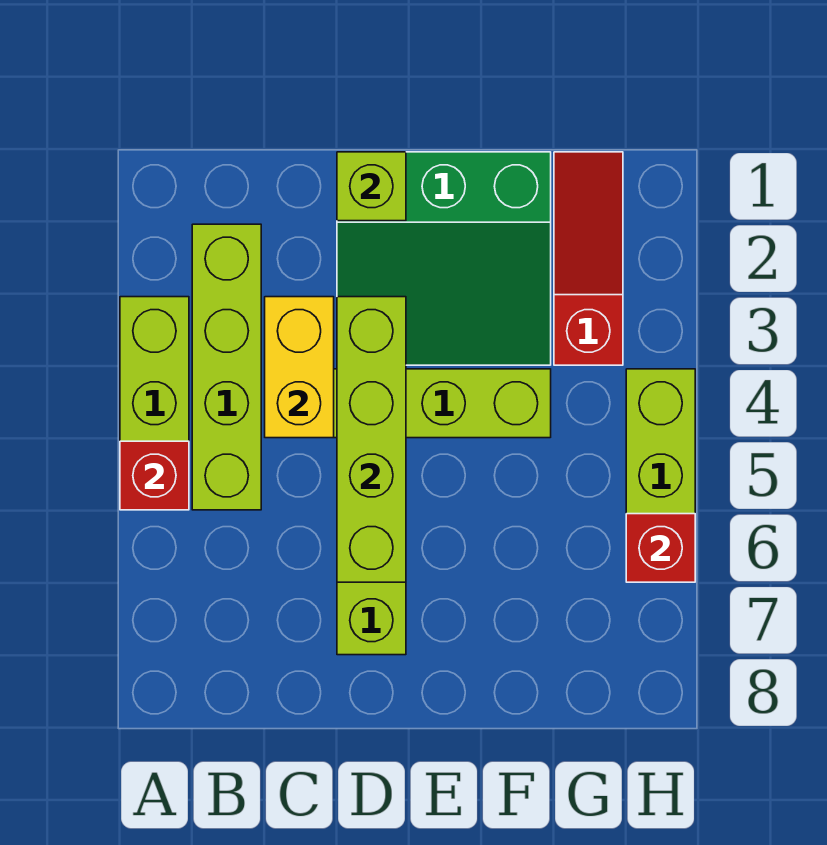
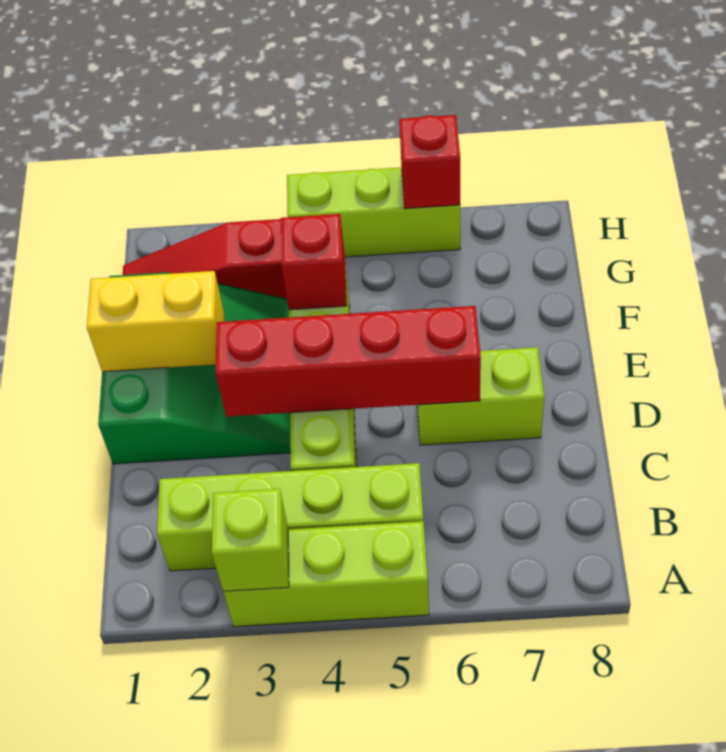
red 1x1 brick [120,441,189,510] -> red 1x1 brick moved to [281,214,347,310]
yellow 1x2 brick [265,297,334,438] -> yellow 1x2 brick moved to [87,271,225,372]
lime 1x1 brick [337,152,406,221] -> lime 1x1 brick moved to [212,489,289,592]
lime 1x4 brick [337,297,406,582] -> red 1x4 brick [216,306,481,417]

